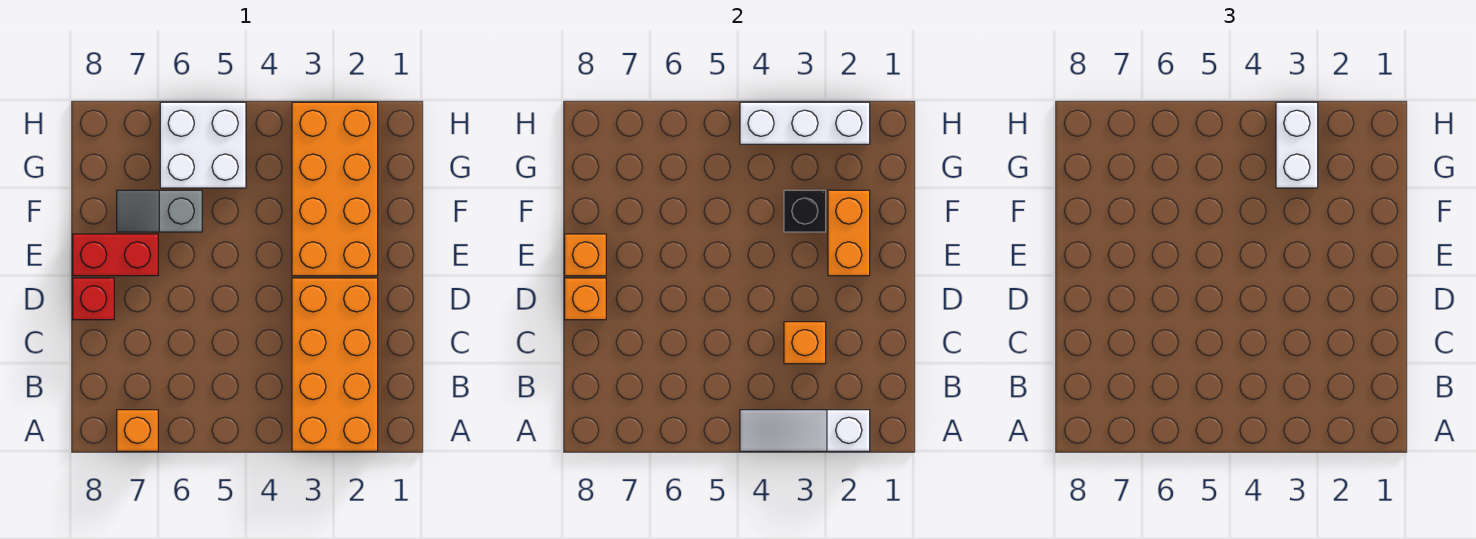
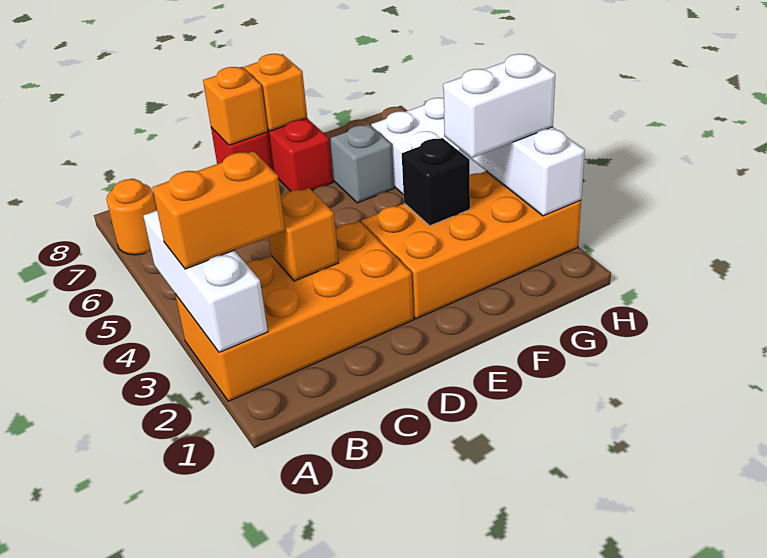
white 1x3 slope [740,410,870,451] -> white 1x3 brick [143,210,268,352]
orange 1x1 brick [117,410,158,451] -> orange 1x1 round brick [107,179,156,255]
orange 1x2 brick [828,190,870,276] -> orange 1x2 brick moved to [152,151,285,269]

